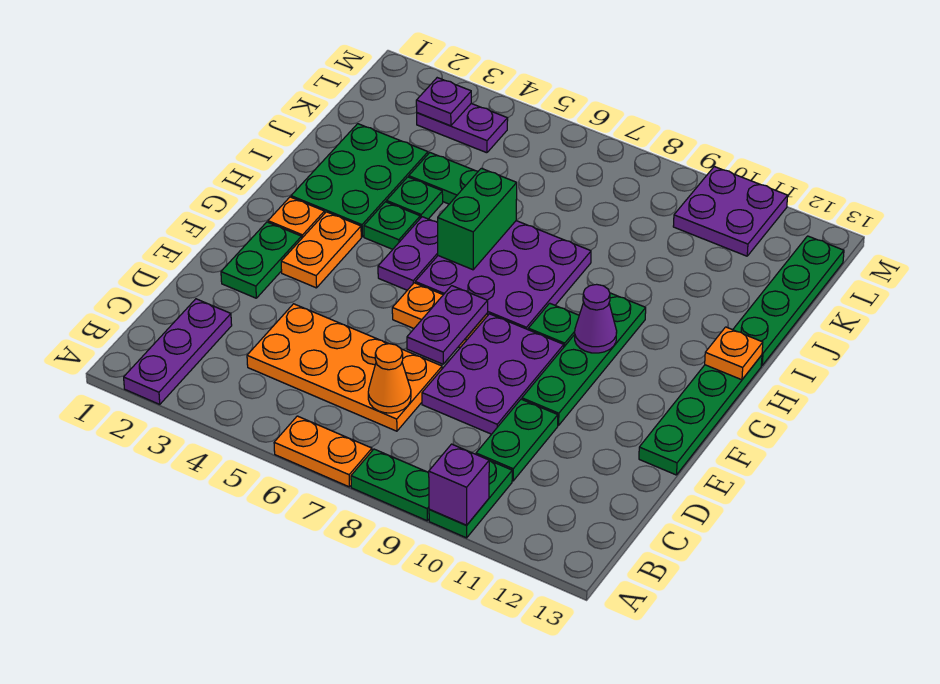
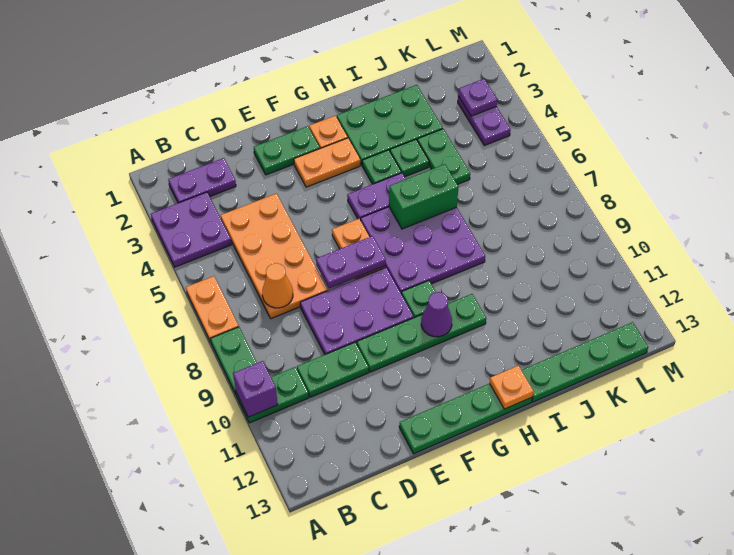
purple 1x3 plate [124,299,232,404] -> purple 1x2 plate [168,158,236,203]
purple 2x2 plate [673,167,788,256] -> purple 2x2 plate moved to [151,192,232,267]

